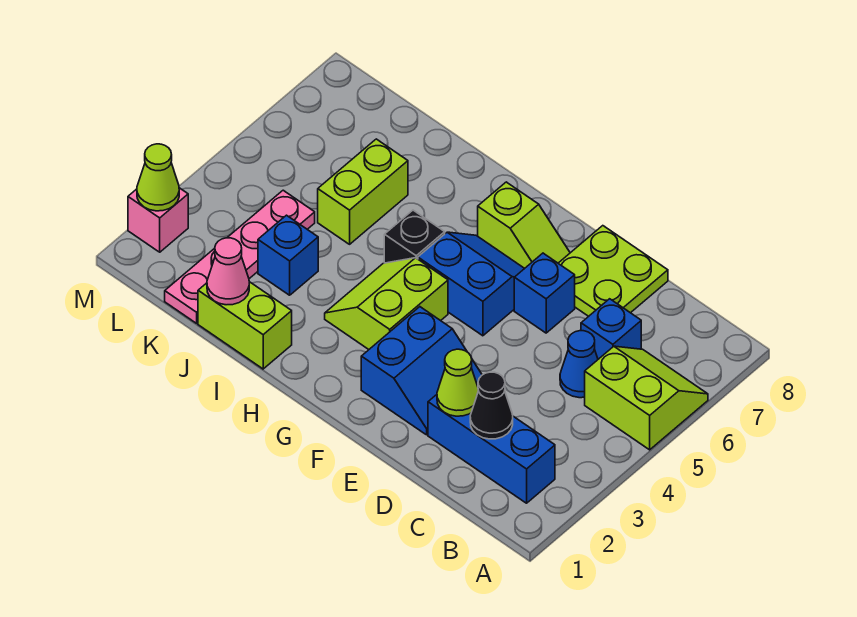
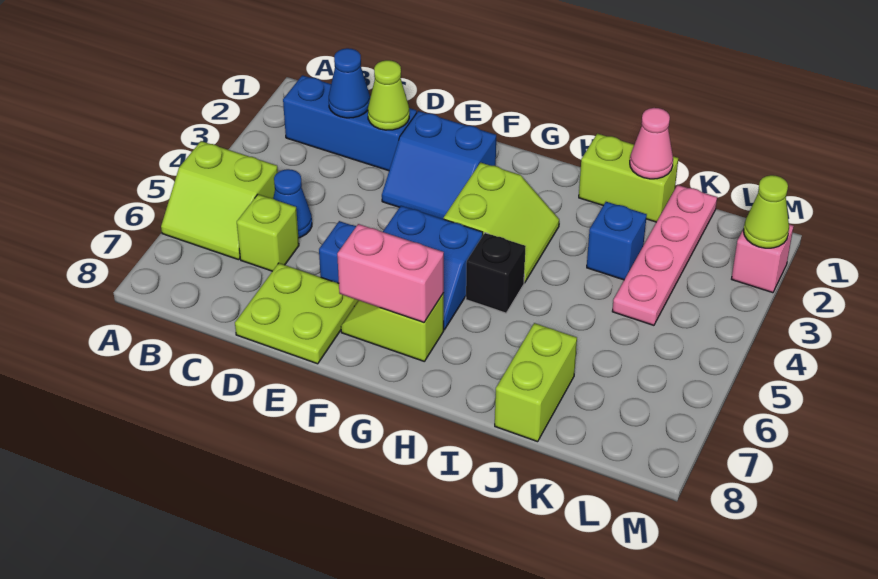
black 1x1 cone [470,372,513,439] -> blue 1x1 cone [329,48,370,118]
blue 1x1 brick [581,299,641,359] -> lime 1x1 brick [237,194,299,271]
blue 2x2 slope [361,307,482,435] -> blue 2x2 slope turned to [382,111,496,219]
none -> pink 1x2 brick [337,224,444,323]
lime 1x2 brick [318,139,408,244] -> lime 1x2 brick moved to [495,323,577,442]

